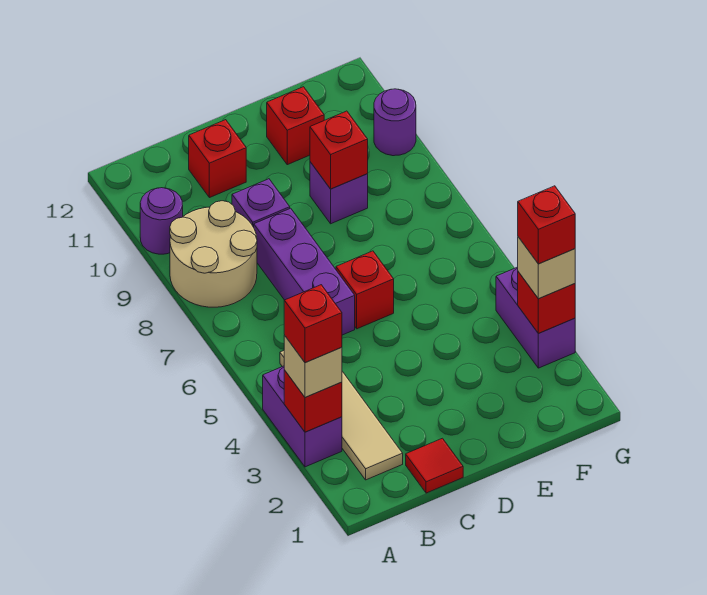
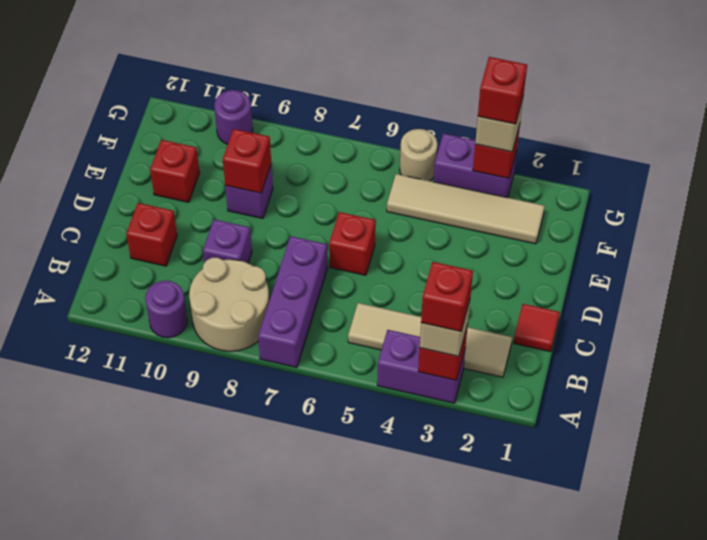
purple 1x3 brick [254,208,355,335] -> purple 1x3 brick turned to [258,236,327,368]
none -> tan 1x4 tile [387,174,545,244]
none -> tan 1x1 round brick [400,129,437,181]

